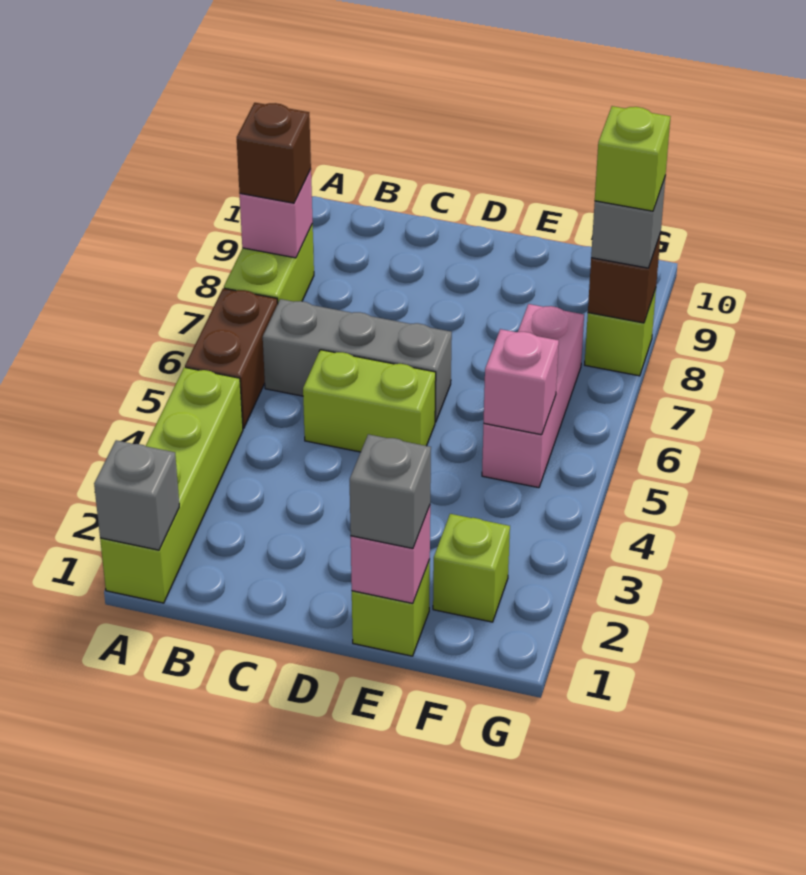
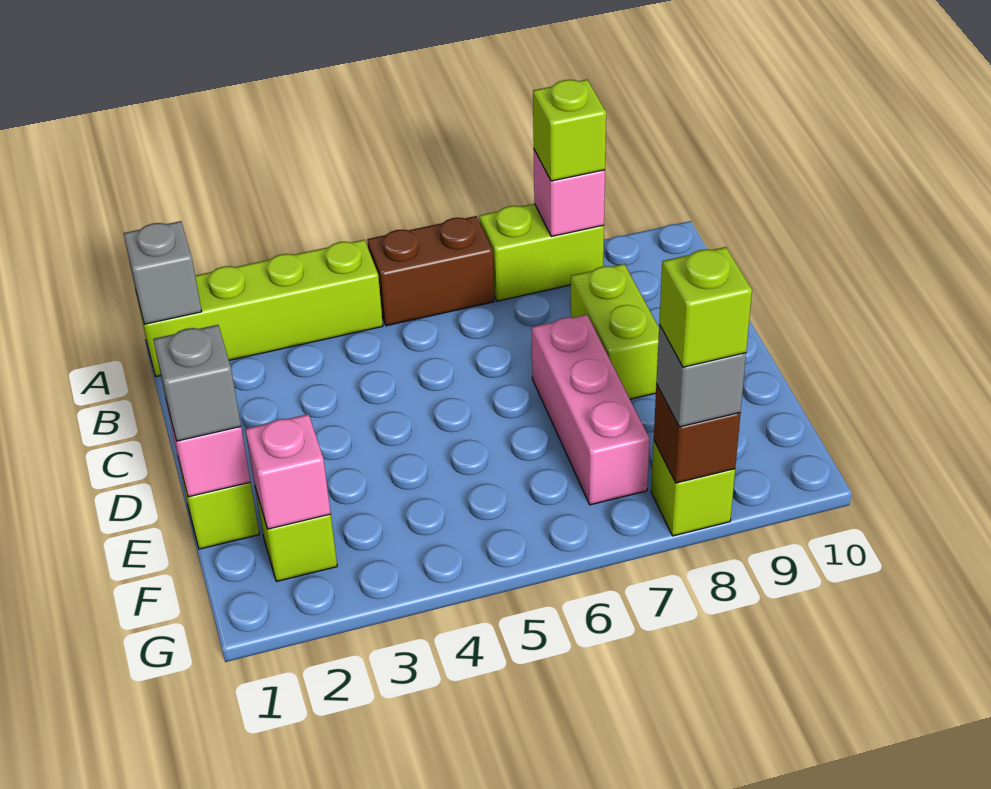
brown 1x1 brick [237,103,311,203] -> lime 1x1 brick [533,80,606,181]
grey 1x3 brick [263,299,452,422] -> none
lime 1x2 brick [303,350,436,452] -> lime 1x2 brick moved to [571,264,659,399]
pink 1x3 brick [482,304,584,488] -> pink 1x3 brick turned to [532,315,650,505]
pink 1x1 brick [484,329,559,435] -> pink 1x1 brick moved to [245,414,331,529]

